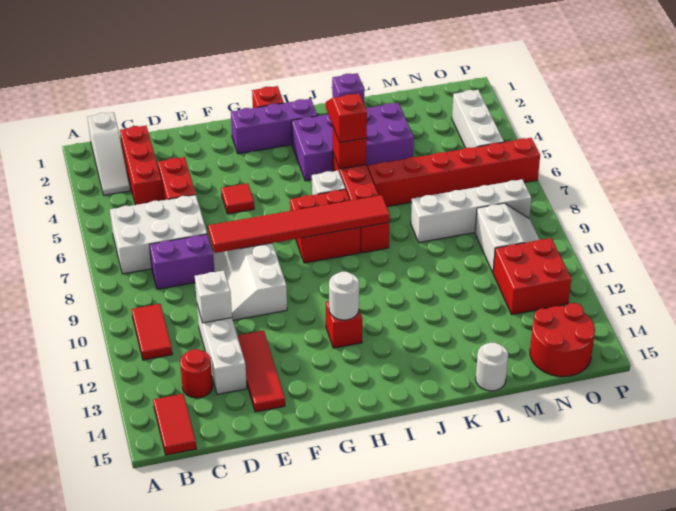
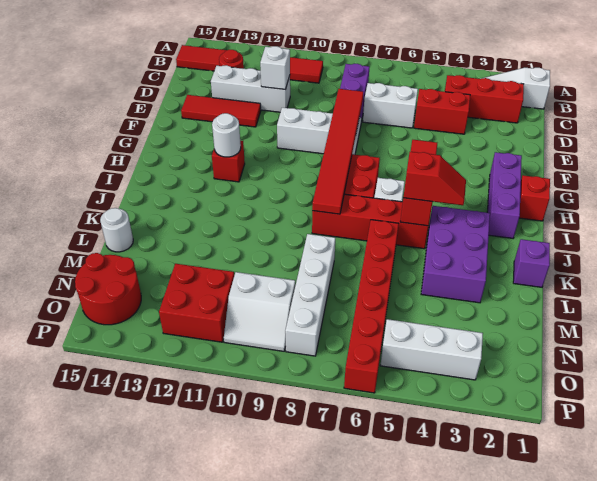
white 2x3 brick [110,195,207,274] -> white 1x2 brick [363,83,418,128]
purple 2x4 brick [292,103,414,181] -> purple 2x3 brick [421,206,490,303]

